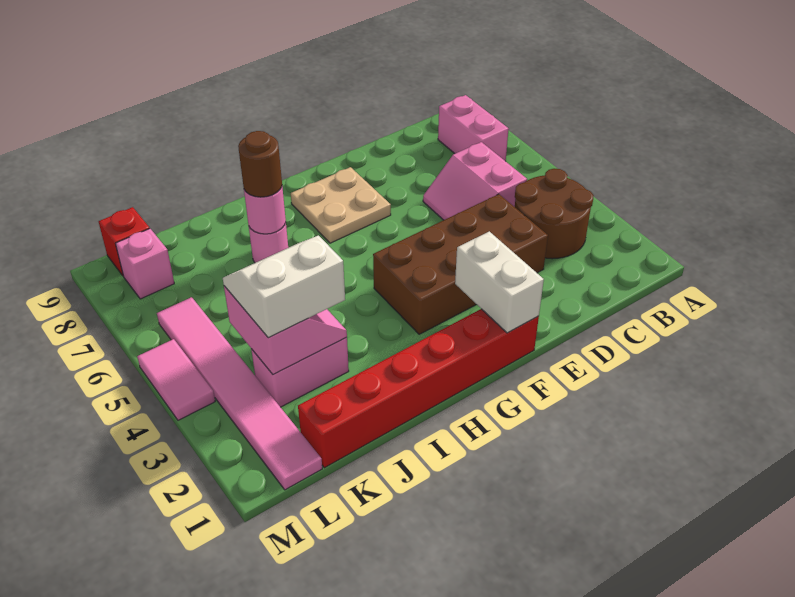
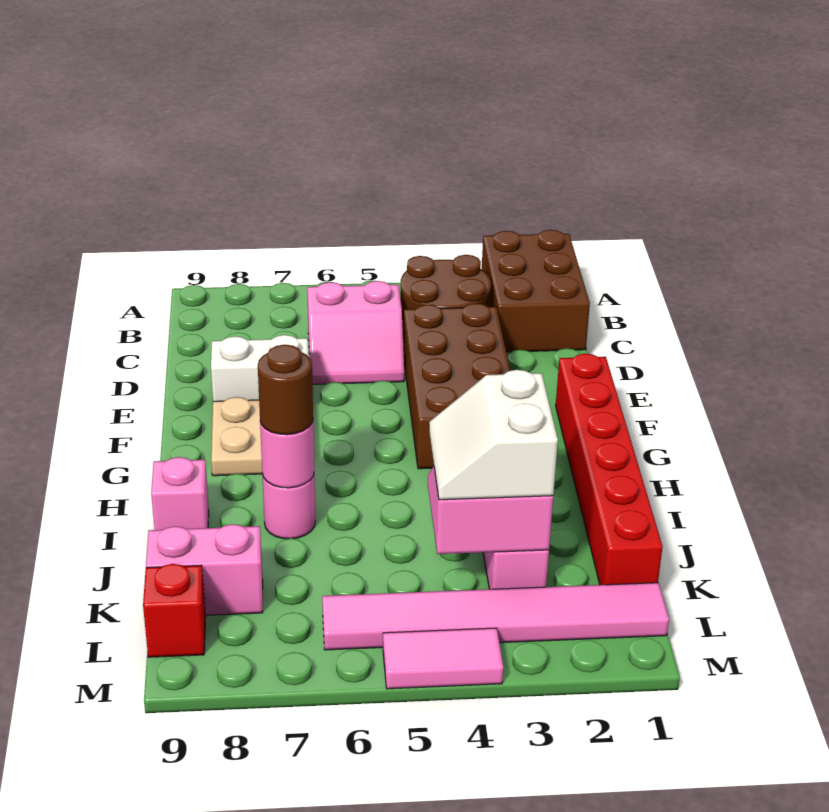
none -> brown 2x3 brick [482,230,590,352]
pink 1x2 brick [438,95,509,161] -> pink 1x2 brick moved to [146,524,263,615]
white 1x2 brick [455,231,544,333] -> white 1x2 brick moved to [211,335,309,401]
pink 1x1 brick [115,229,174,299] -> pink 1x1 brick moved to [151,457,209,530]

